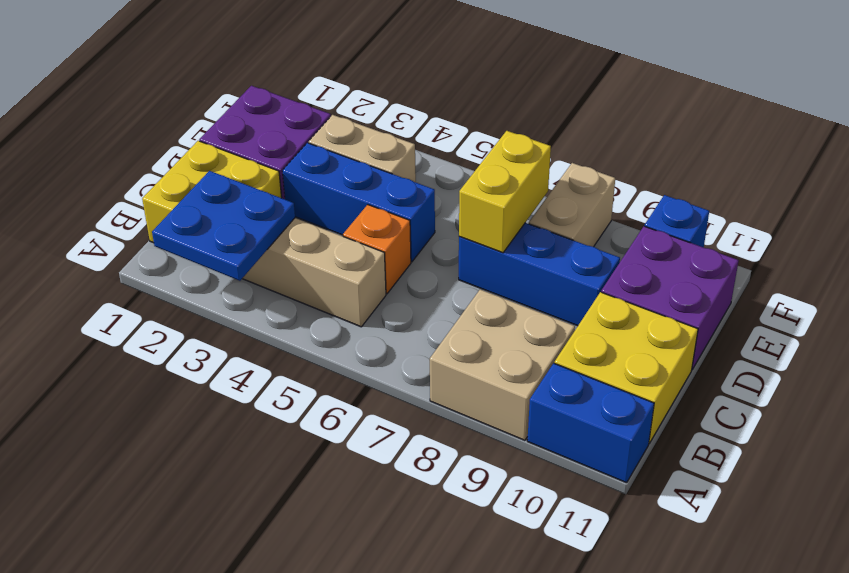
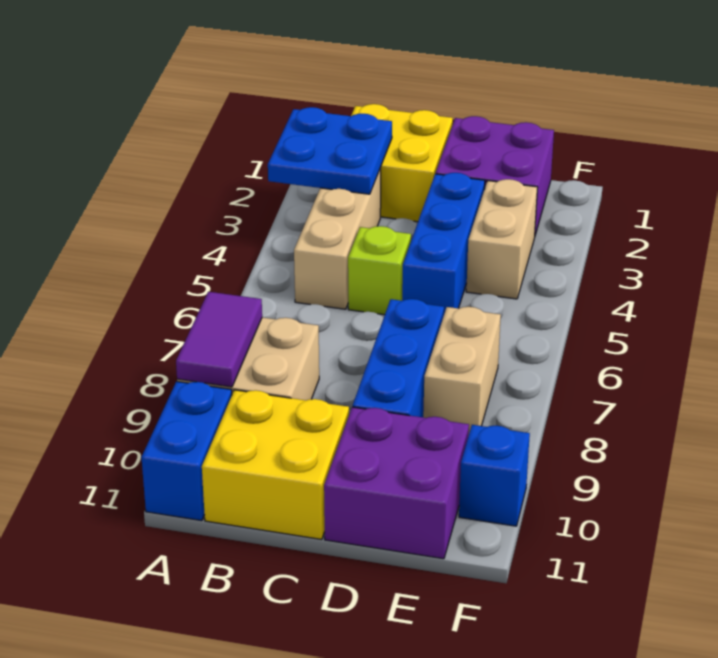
none -> purple 1x2 tile [176,292,262,387]
orange 1x1 brick [343,205,411,294] -> lime 1x1 brick [348,226,411,315]
yellow 1x2 brick [459,131,551,253] -> none
tan 1x2 brick [529,163,615,247] -> tan 1x2 brick turned to [423,307,501,436]

